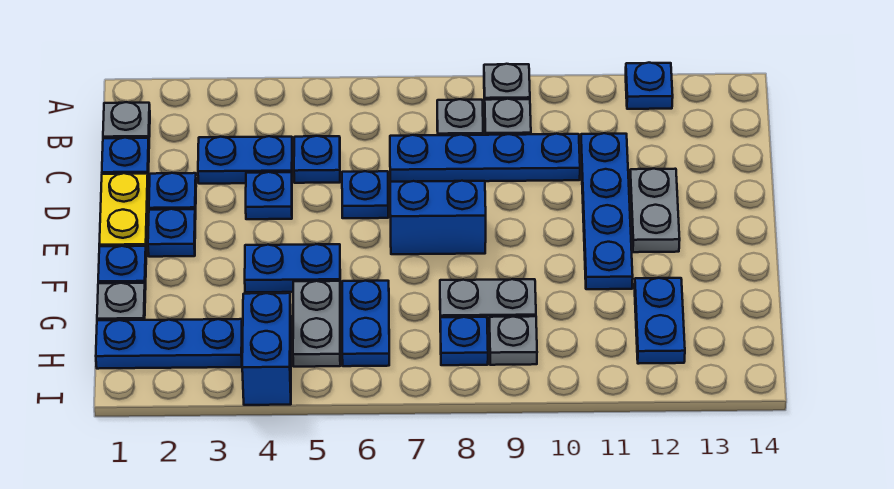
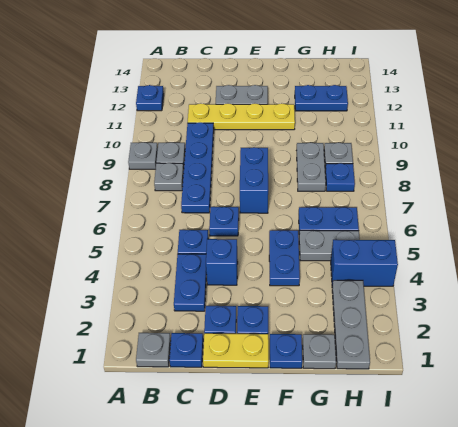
blue 1x4 plate [581,133,633,289] -> yellow 1x4 plate [188,103,295,130]
blue 1x1 plate [246,172,292,219] -> blue 1x1 brick [206,239,238,285]
blue 1x3 plate [96,319,242,369] -> grey 1x3 plate [332,280,370,369]

